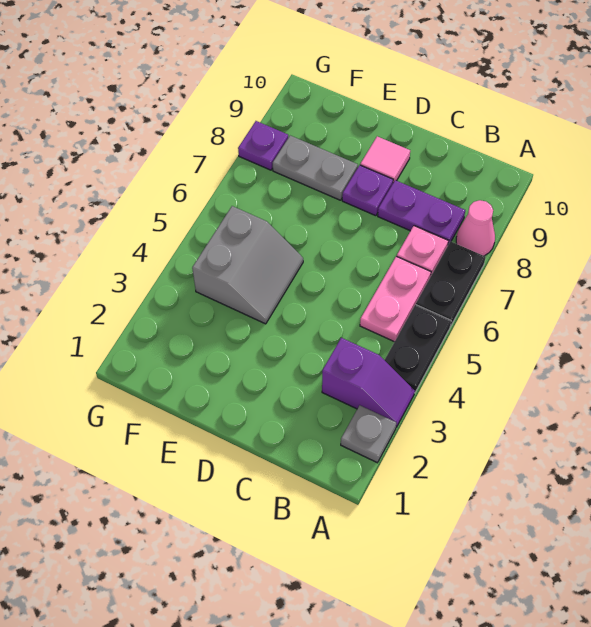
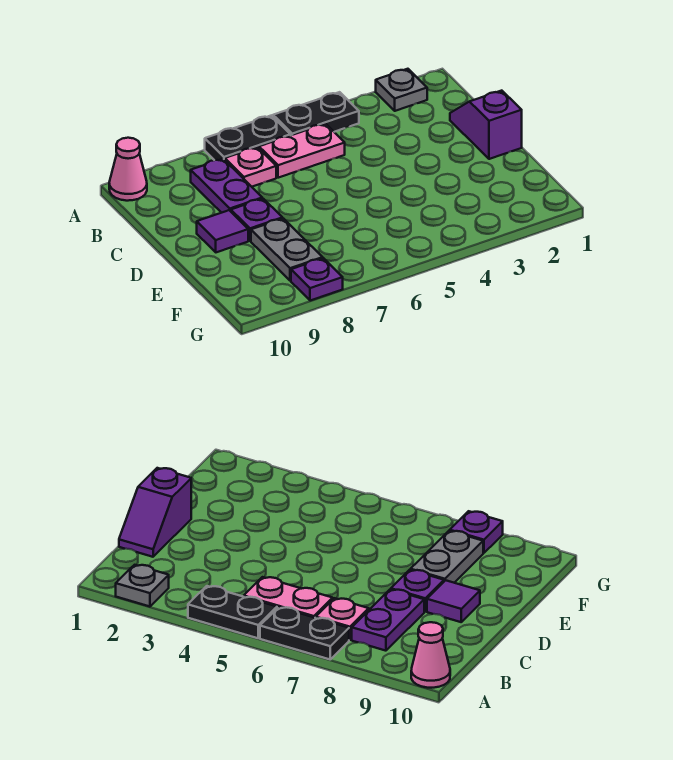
purple 1x2 slope [322,338,415,427] -> purple 1x2 slope moved to [450,91,522,159]
pink 1x1 cone [456,200,495,256] -> pink 1x1 cone moved to [109,138,147,201]
pink 1x1 tile [360,136,410,183] -> purple 1x1 tile [197,210,248,252]
grey 2x2 slope [192,206,303,324] -> none

